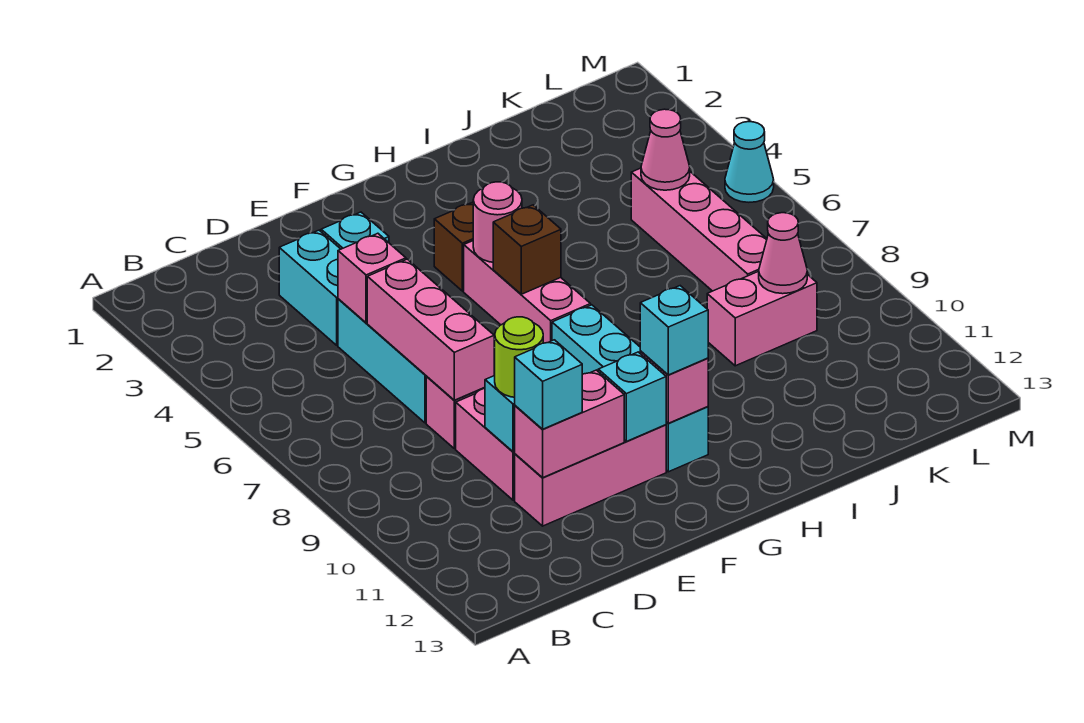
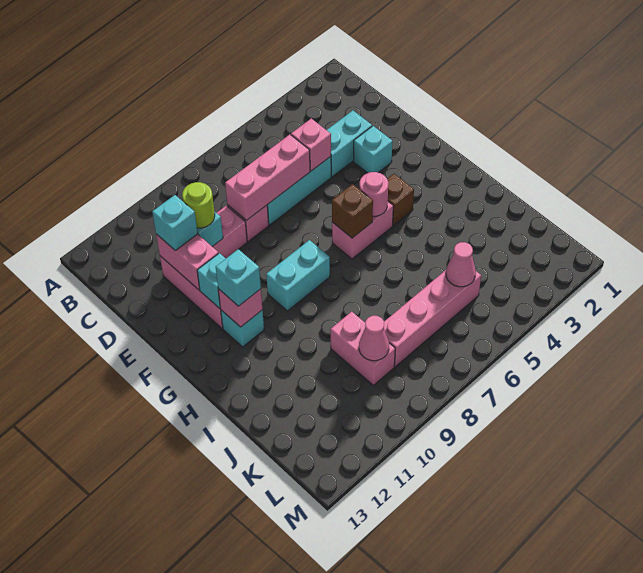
pink 1x3 brick [464,241,591,343] -> pink 1x2 brick [332,202,393,259]
cyan 1x1 cone [725,122,774,202] -> none

